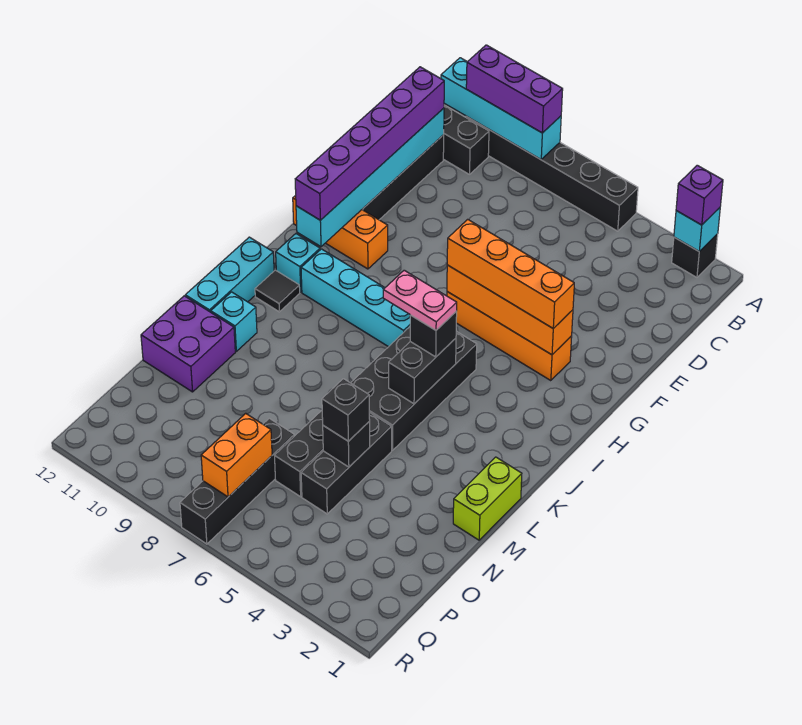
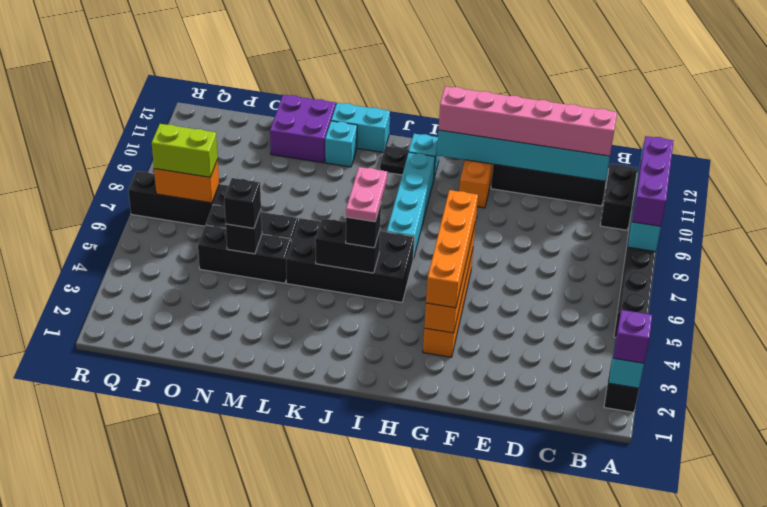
purple 1x6 brick [295,67,444,220] -> pink 1x6 brick [439,86,617,156]
black 1x1 tile [255,270,300,312] -> black 1x1 plate [380,146,409,175]
cyan 1x3 brick [185,237,274,312] -> cyan 1x2 brick [331,103,390,152]
lime 1x2 brick [453,457,522,540] -> lime 1x2 brick moved to [152,124,218,177]

